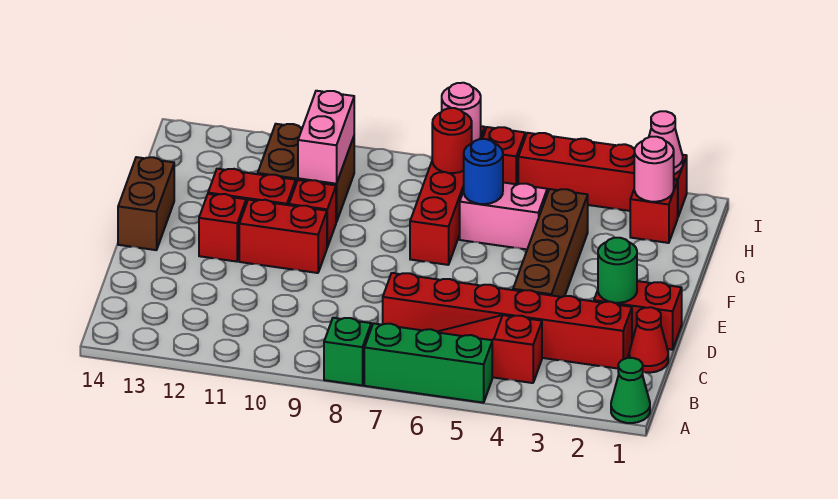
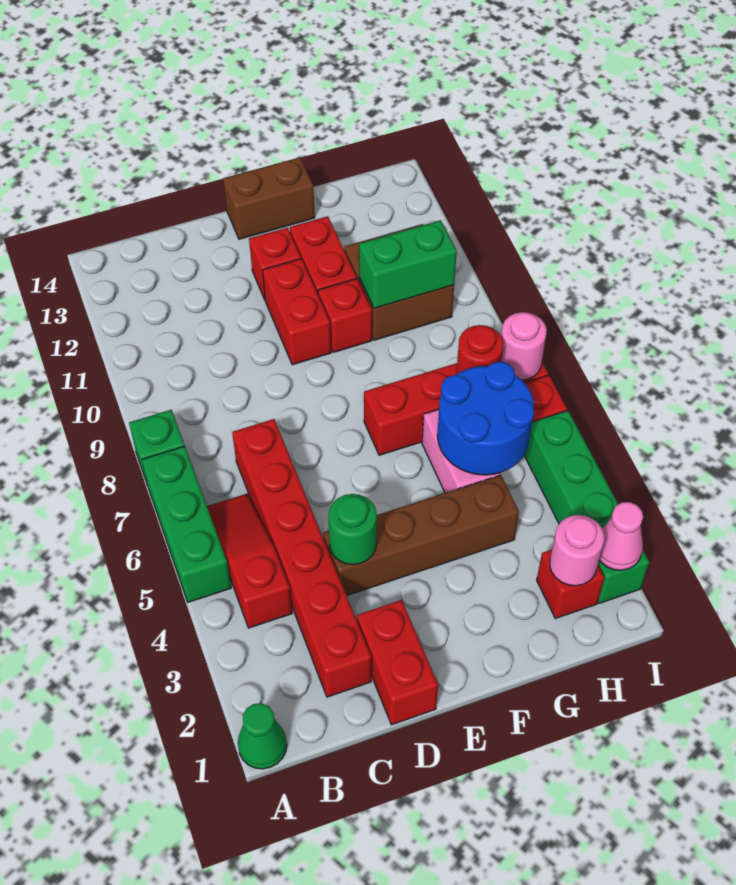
red 1x1 cone [629,307,668,373] -> none
green 1x1 round brick [598,238,637,303] -> green 1x1 round brick moved to [328,494,377,565]
blue 1x1 round brick [464,139,503,204] -> blue 2x2 round brick [437,362,534,475]
pink 1x2 brick [298,91,354,184] -> green 1x2 brick [359,220,457,308]
red 1x4 brick [518,133,687,217] -> green 1x4 brick [524,411,649,603]

